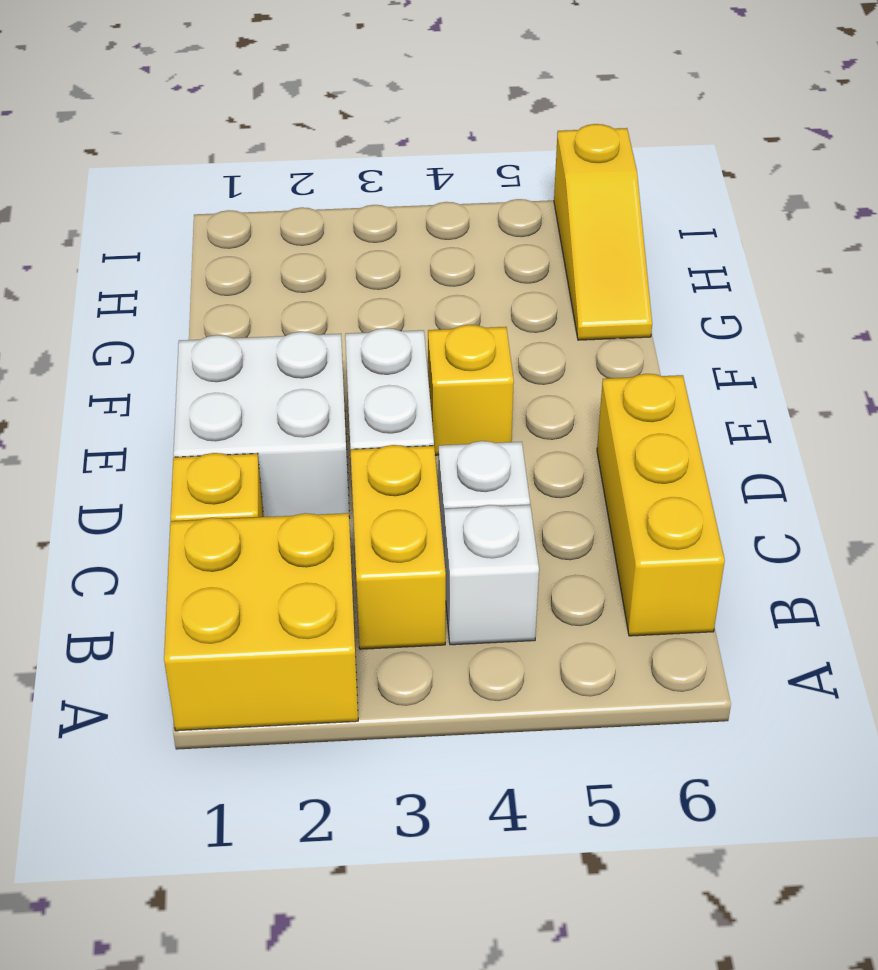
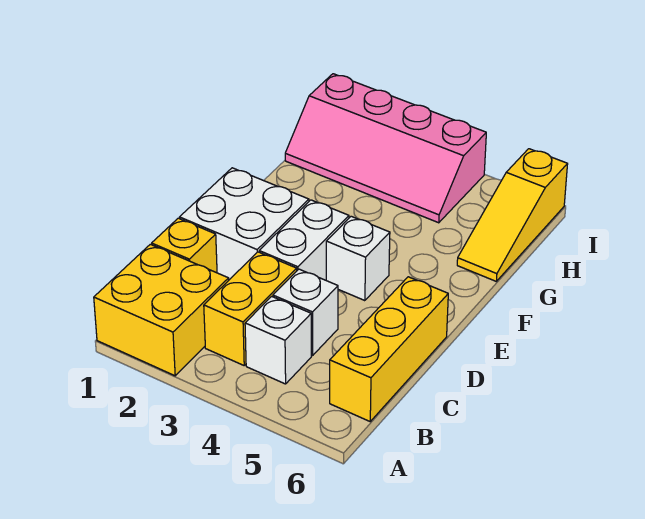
yellow 1x1 brick [428,325,514,455] -> white 1x1 brick [326,216,390,301]
none -> pink 2x4 slope [285,74,486,223]

